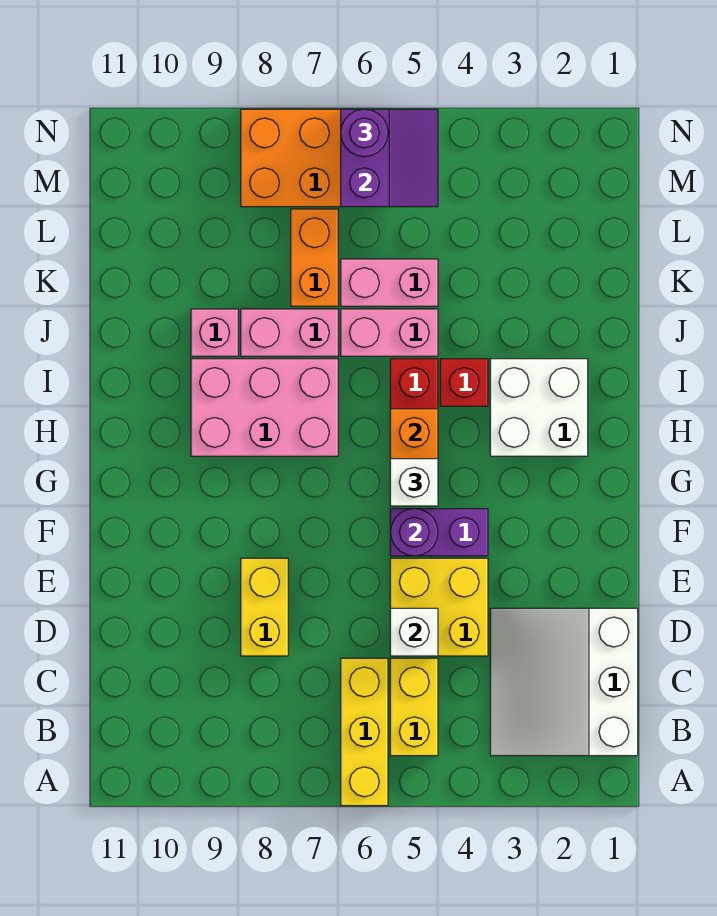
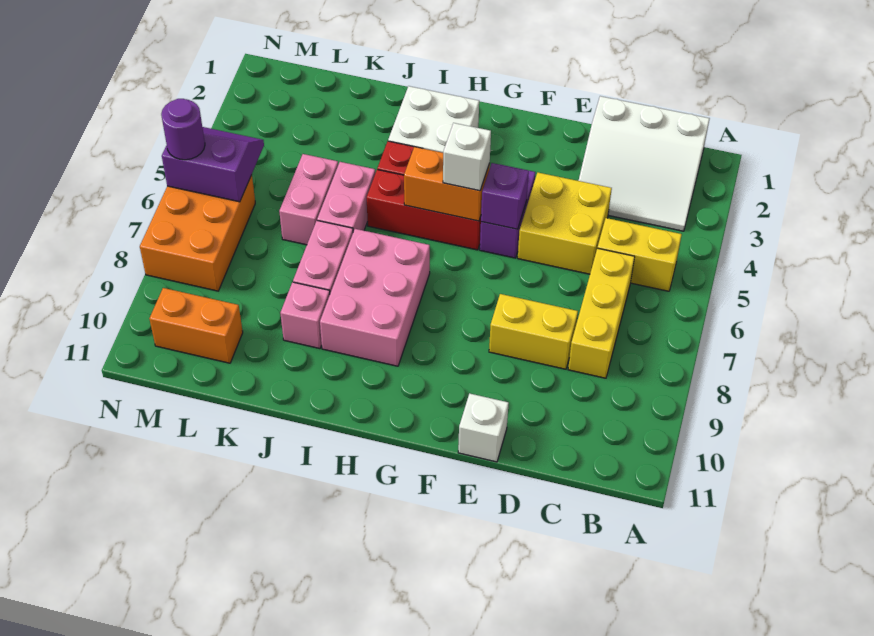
yellow 1x3 brick [341,658,388,806] -> yellow 1x3 brick turned to [568,248,635,378]
white 1x1 brick [390,608,438,656] -> white 1x1 brick moved to [458,393,509,462]
purple 1x1 round brick [391,509,438,556] -> purple 1x1 brick [481,163,529,229]
orange 1x2 brick [291,209,338,306] -> orange 1x2 brick moved to [149,288,243,363]

